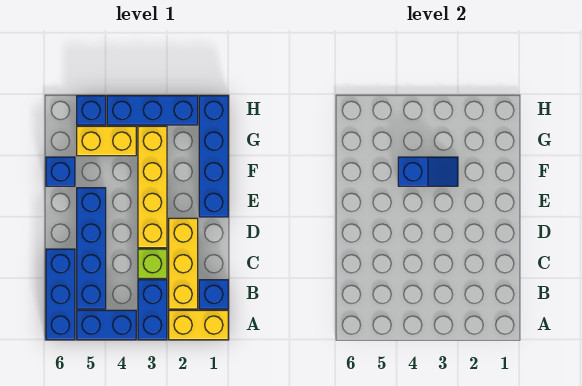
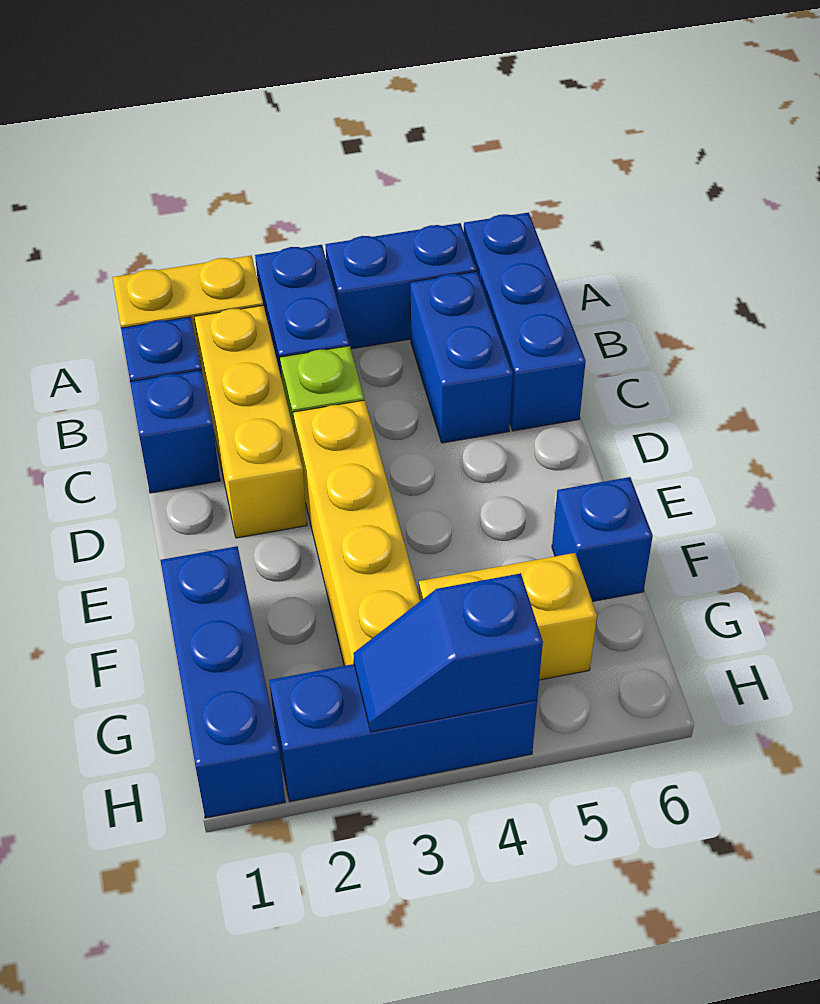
blue 1x4 brick [77,188,106,309] -> blue 1x2 brick [410,271,513,443]
blue 1x4 brick [199,96,228,217] -> blue 1x3 brick [160,546,285,818]
blue 1x2 slope [398,157,458,186] -> blue 1x2 slope moved to [353,573,543,732]
blue 1x1 brick [77,96,106,125] -> blue 1x1 brick moved to [130,370,220,493]

